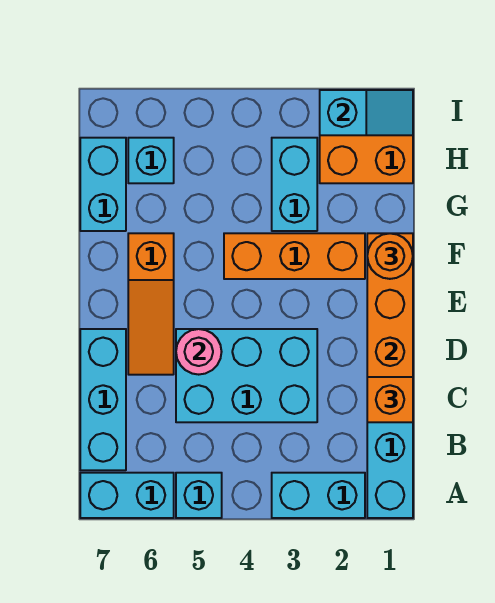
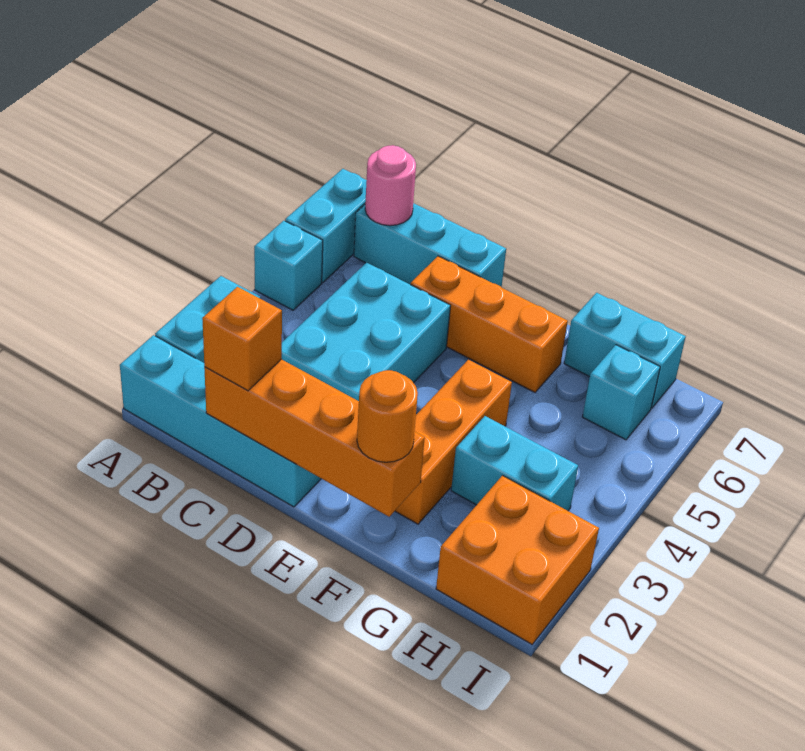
pink 1x1 round brick [176,329,222,375] -> pink 1x1 round brick moved to [365,145,416,226]
orange 1x3 slope [128,233,174,375] -> orange 1x3 brick [410,256,568,392]
cyan 1x2 slope [320,90,413,135] -> none

